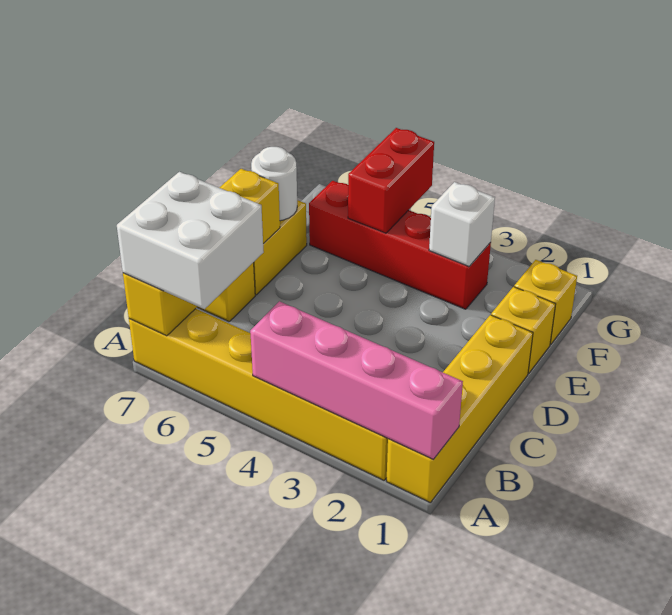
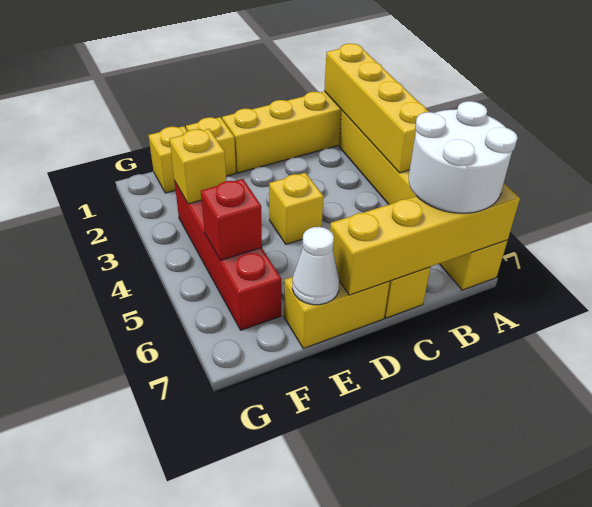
pink 1x4 brick [250,301,463,459] -> yellow 1x4 brick [324,44,429,173]
white 2x2 brick [117,172,264,309] -> white 2x2 round brick [409,101,517,213]
none -> yellow 1x1 brick [269,173,324,244]
white 1x1 round brick [251,147,297,221] -> white 1x1 cone [292,227,339,305]
white 1x1 brick [429,182,495,266] -> yellow 1x1 brick [170,129,226,204]
red 1x2 brick [348,128,434,233] -> red 1x1 brick [201,179,262,260]

